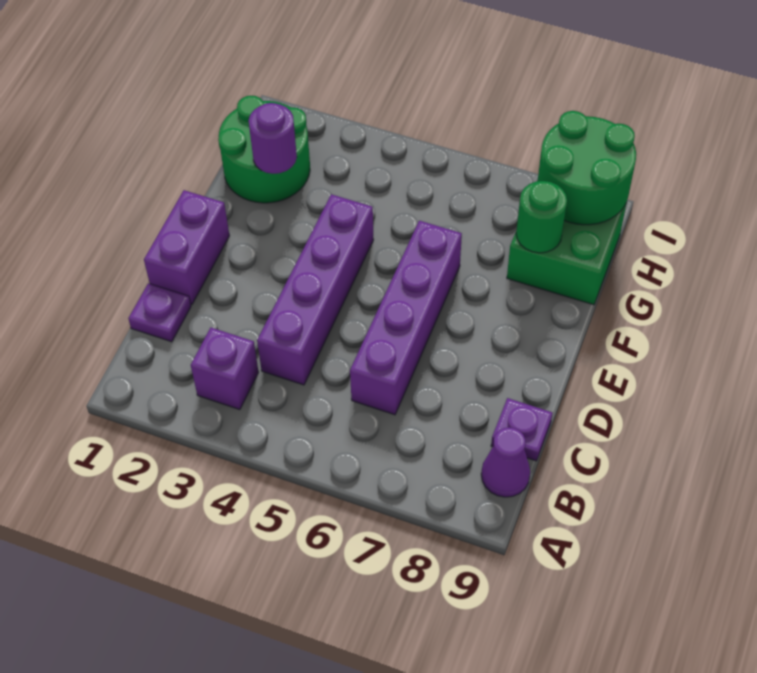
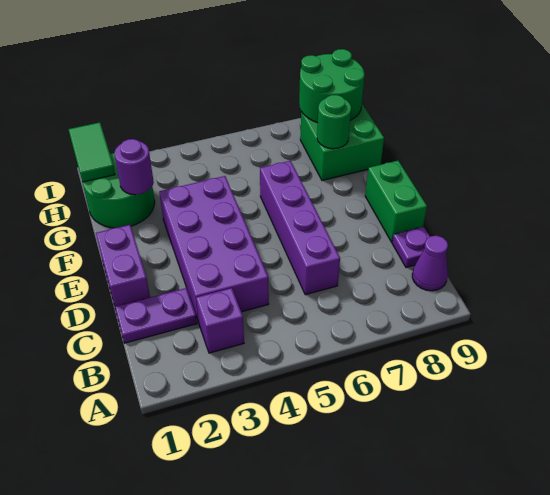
purple 1x1 plate [128,283,191,342] -> purple 1x2 plate [115,288,197,343]
purple 1x4 brick [257,194,374,385] -> purple 2x4 brick [159,176,269,322]
none -> green 1x2 brick [365,161,427,242]
none -> green 1x2 tile [69,122,115,182]

